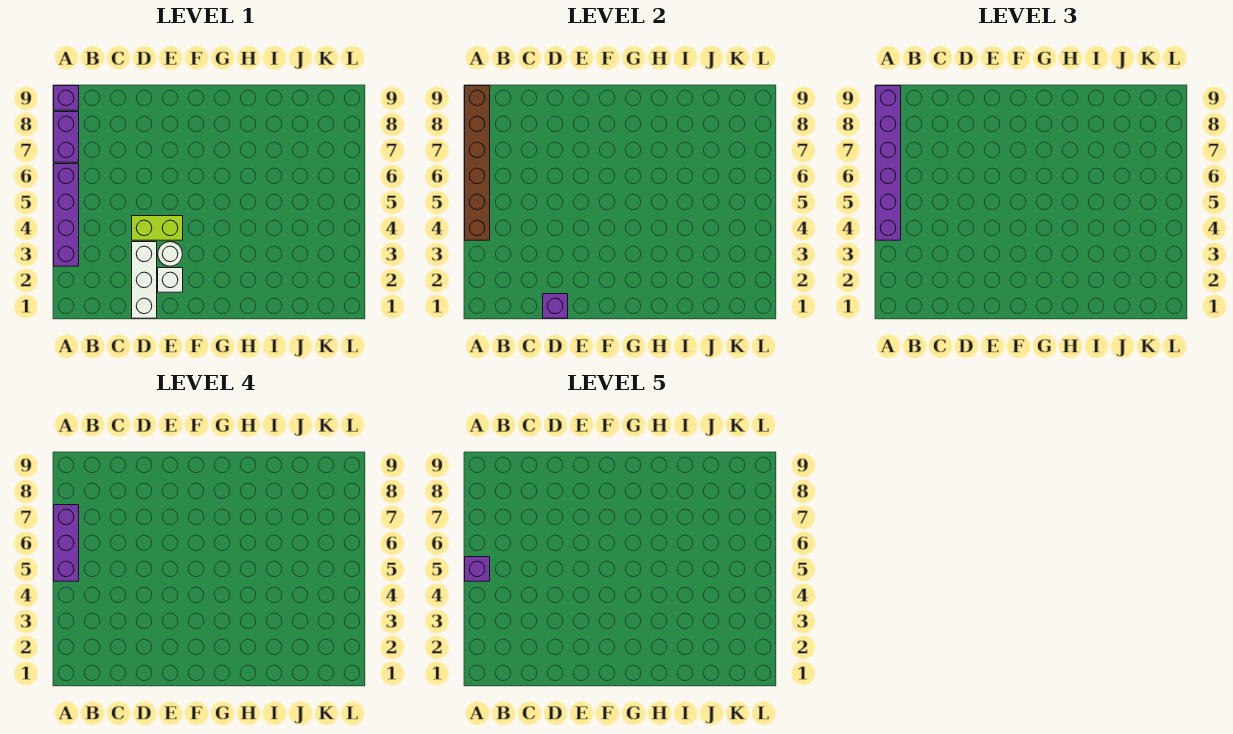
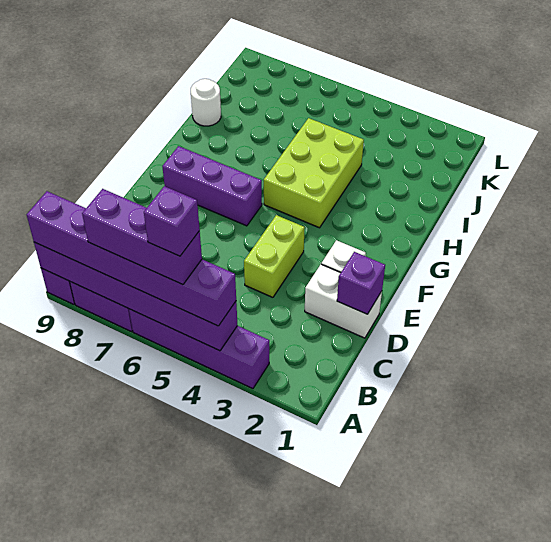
brown 1x6 brick [465,86,490,240] -> purple 1x6 brick [34,242,237,351]
white 1x3 brick [132,242,157,318] -> white 1x2 brick [305,264,382,338]
white 1x1 round brick [158,242,182,266] -> white 1x1 round brick moved to [191,79,221,126]
none -> purple 1x3 brick [162,146,262,226]
none -> lime 2x3 brick [264,118,364,228]

